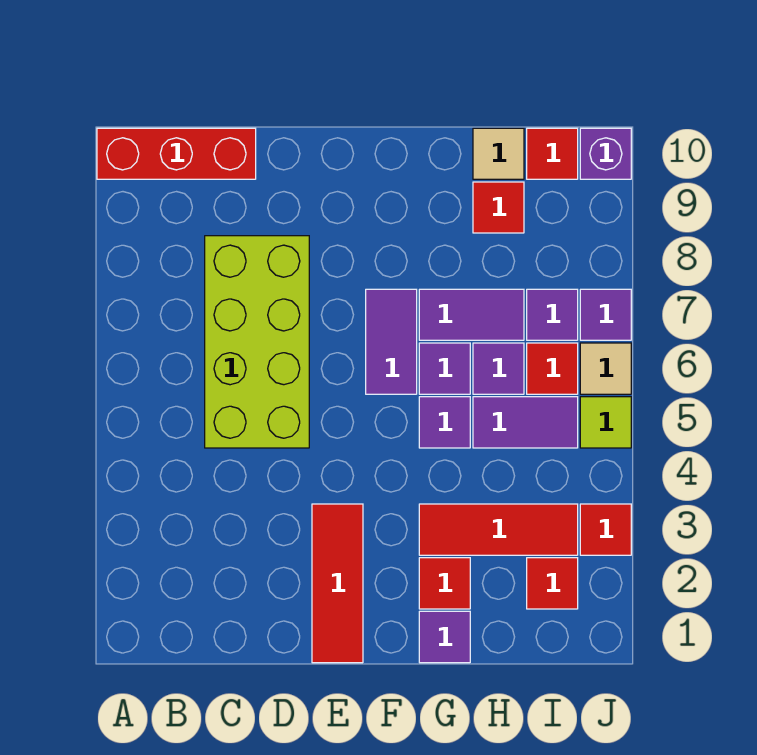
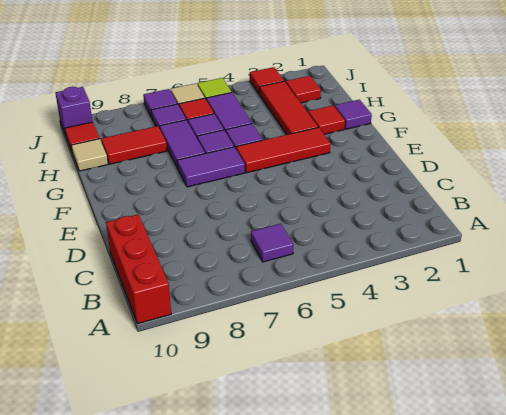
none -> purple 1x1 tile [251,224,293,262]
lime 2x4 brick [205,236,309,448] -> none
red 1x3 tile [312,504,363,663] -> red 1x3 tile moved to [236,128,331,173]
red 1x1 tile [473,182,524,233] -> red 1x2 tile [101,126,167,164]

